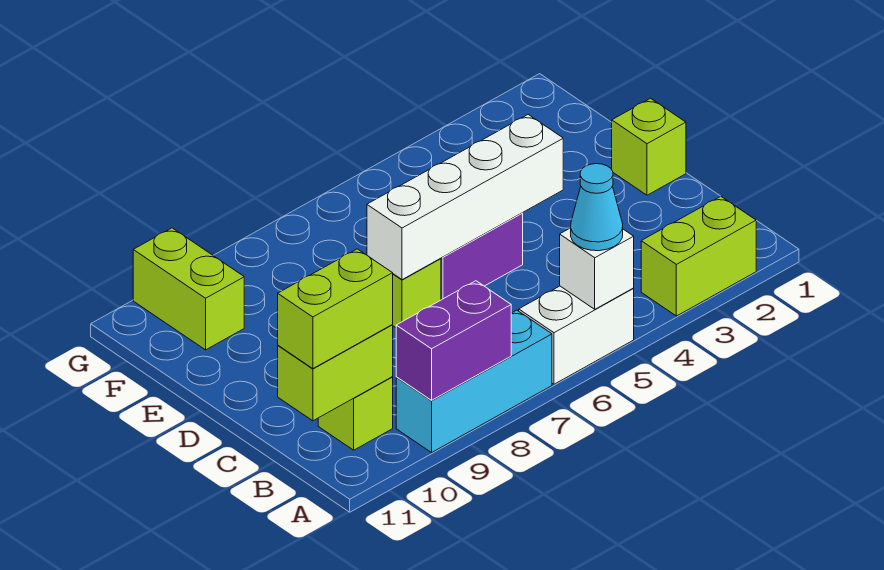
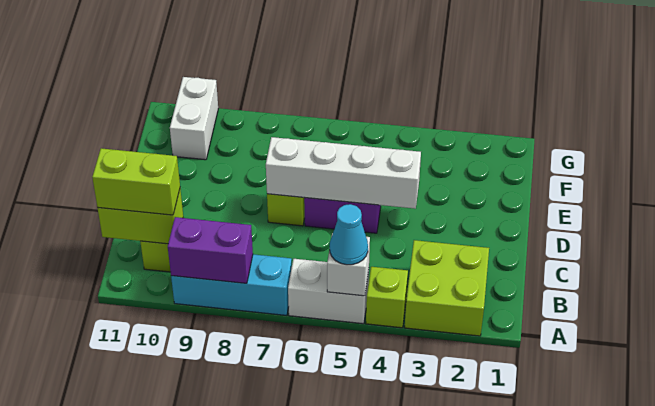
lime 1x2 brick [641,197,756,316] -> lime 2x2 brick [405,240,489,336]
lime 1x1 brick [612,98,686,195] -> lime 1x1 brick moved to [366,267,408,328]
lime 1x2 brick [133,228,244,350] -> white 1x2 brick [170,77,218,160]

